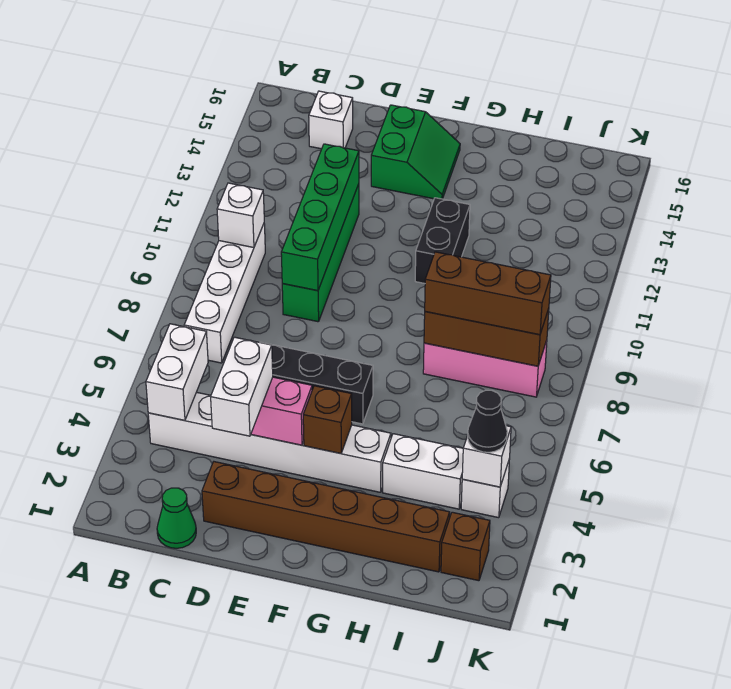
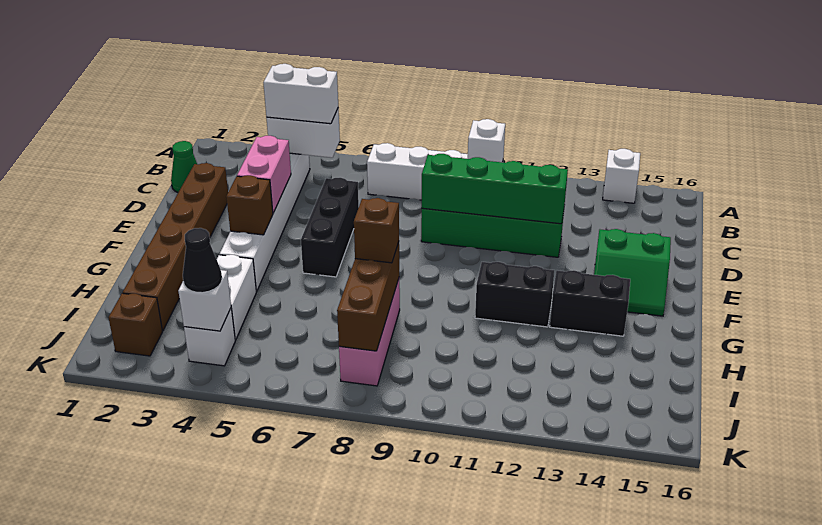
white 1x1 brick [309,91,353,149] -> white 1x1 brick moved to [603,149,640,203]
white 1x2 brick [211,337,273,436] -> white 1x2 brick moved to [263,64,338,124]
none -> black 1x2 brick [550,270,630,336]
brown 1x3 brick [425,252,551,335] -> brown 1x1 brick [354,198,399,263]

